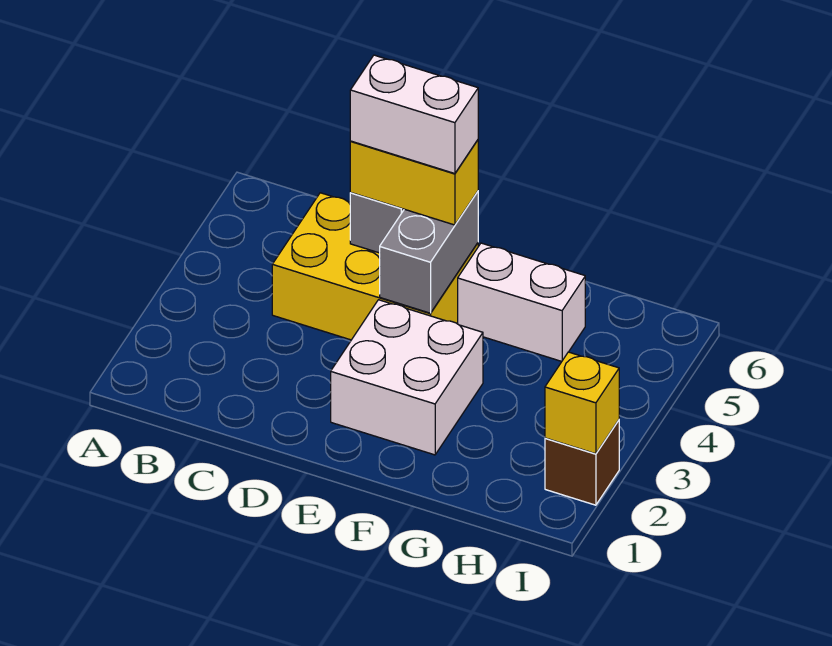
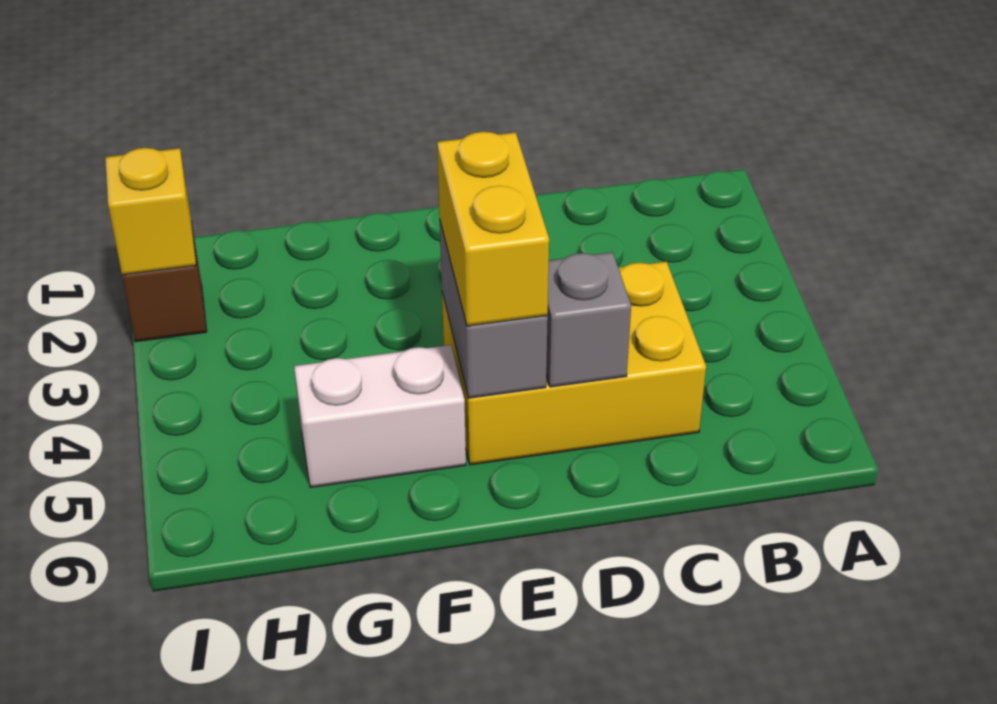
yellow 1x2 brick [350,140,478,225] -> yellow 1x2 brick turned to [437,132,549,326]
white 1x2 brick [350,55,478,174] -> none
white 2x2 brick [331,300,483,455] -> none

